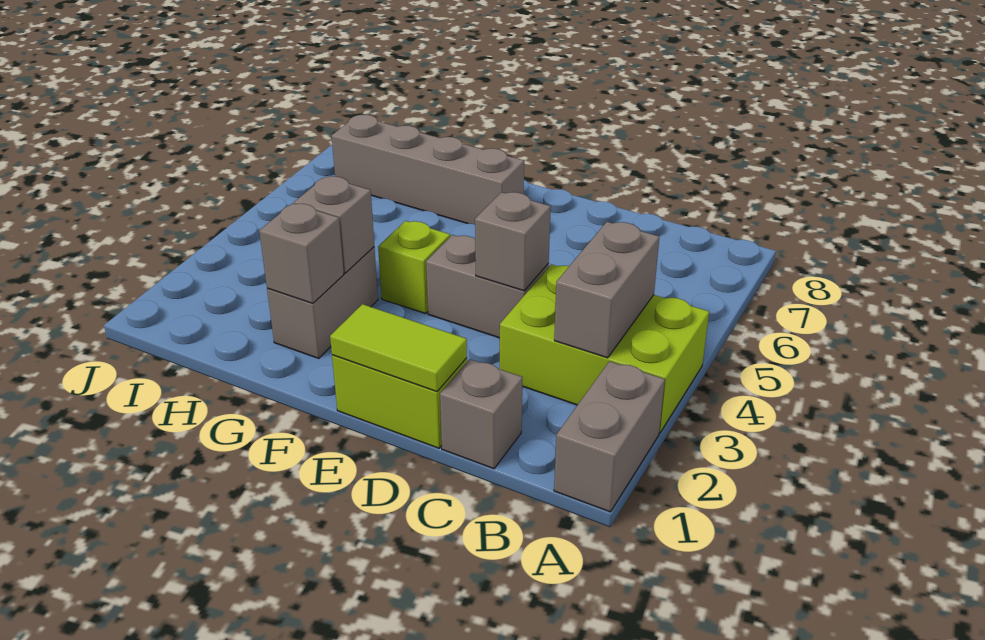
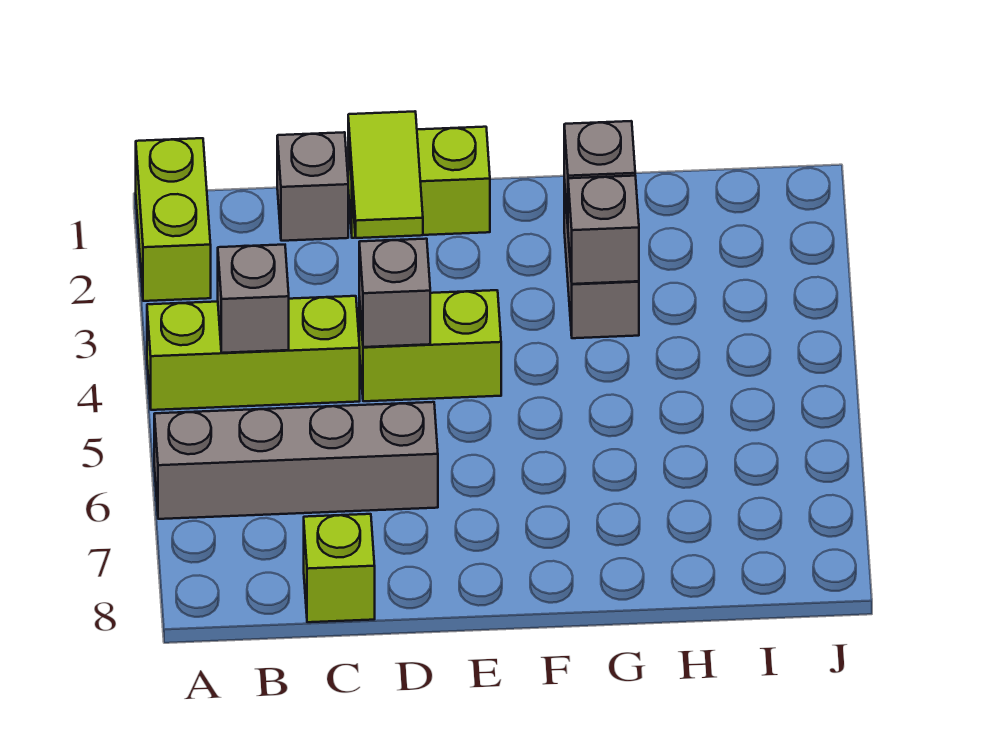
grey 1x2 brick [554,361,665,512] -> lime 1x2 brick [136,138,211,301]
lime 2x3 brick [500,264,709,433] -> lime 1x3 brick [147,296,360,410]
grey 1x2 brick [554,222,659,358] -> grey 1x1 brick [218,245,289,353]
lime 1x2 tile [330,304,467,392] -> lime 1x2 tile turned to [348,111,423,238]
grey 1x2 brick [426,235,549,338] -> lime 1x2 brick [359,290,501,401]
lime 1x1 brick [378,221,450,314] -> lime 1x1 brick moved to [304,514,375,622]
grey 1x4 brick [332,115,524,224] -> grey 1x4 brick moved to [154,402,438,519]

